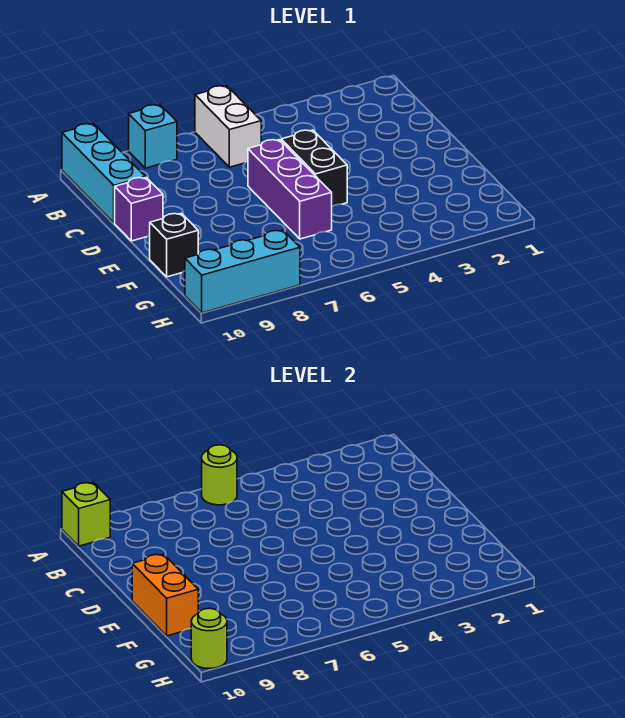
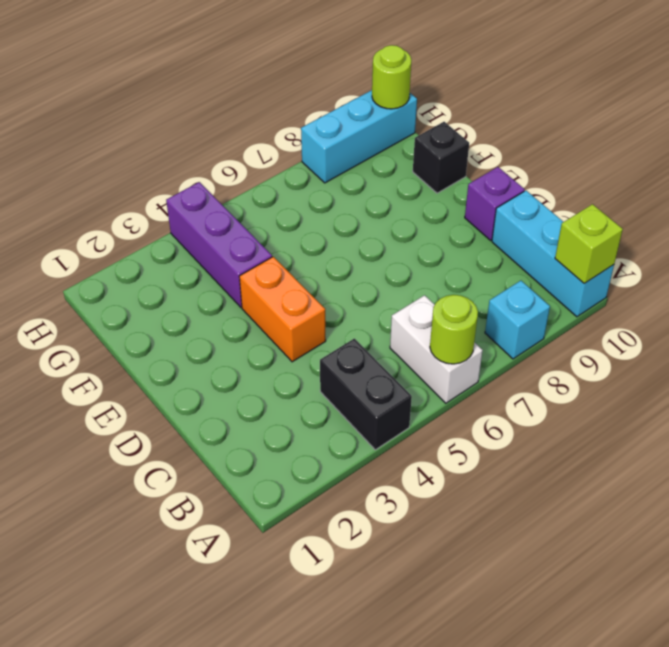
black 1x2 brick [281,130,347,206] -> black 1x2 brick moved to [320,339,412,450]
purple 1x3 brick [248,140,332,239] -> purple 1x3 brick moved to [166,182,272,307]
orange 1x2 brick [132,554,198,636] -> orange 1x2 brick moved to [239,257,326,362]

